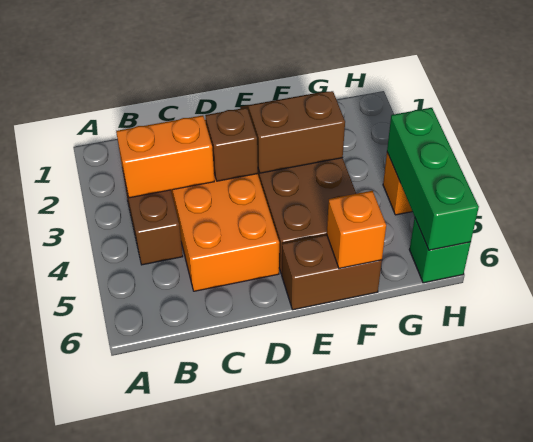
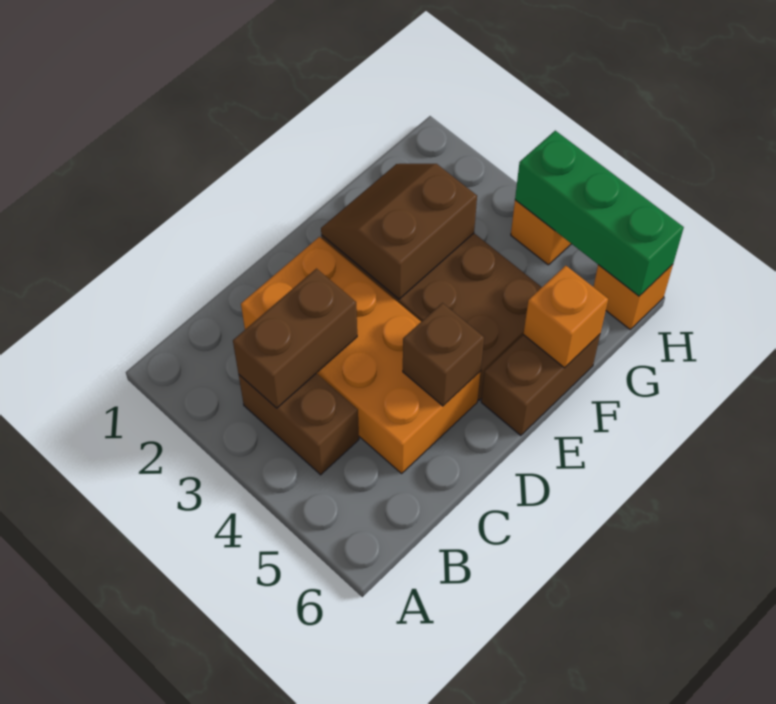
orange 1x2 brick [116,115,214,198] -> brown 1x2 brick [233,269,357,408]
brown 1x1 brick [205,108,258,181] -> brown 1x1 brick moved to [403,303,484,406]
green 1x1 brick [410,218,471,283] -> orange 1x1 brick [593,264,673,329]

